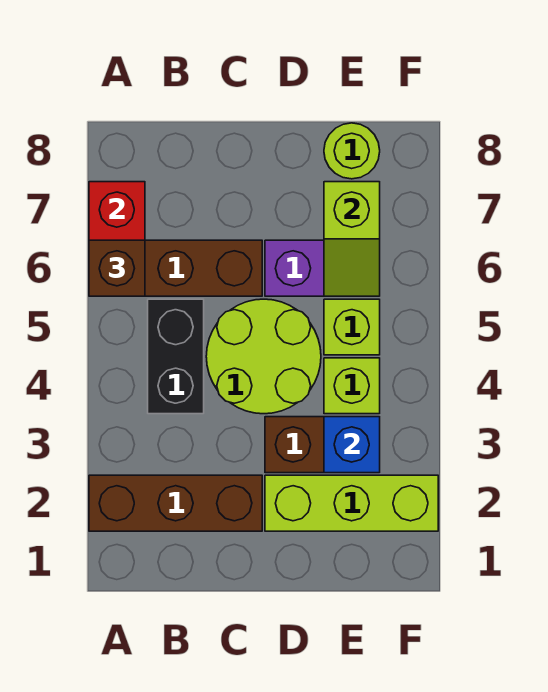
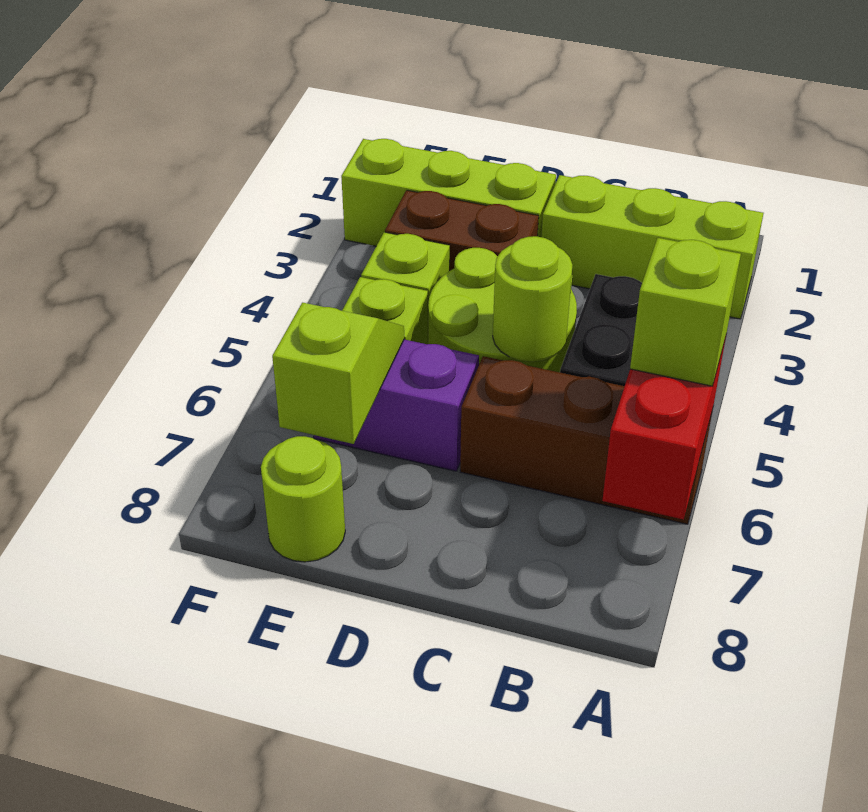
brown 1x3 brick [89,475,262,531] -> lime 1x3 brick [541,175,763,319]
brown 1x1 brick [89,240,145,296] -> lime 1x1 brick [630,238,741,386]
none -> lime 1x1 round brick [493,236,572,362]
blue 1x1 brick [324,417,380,473] -> none

